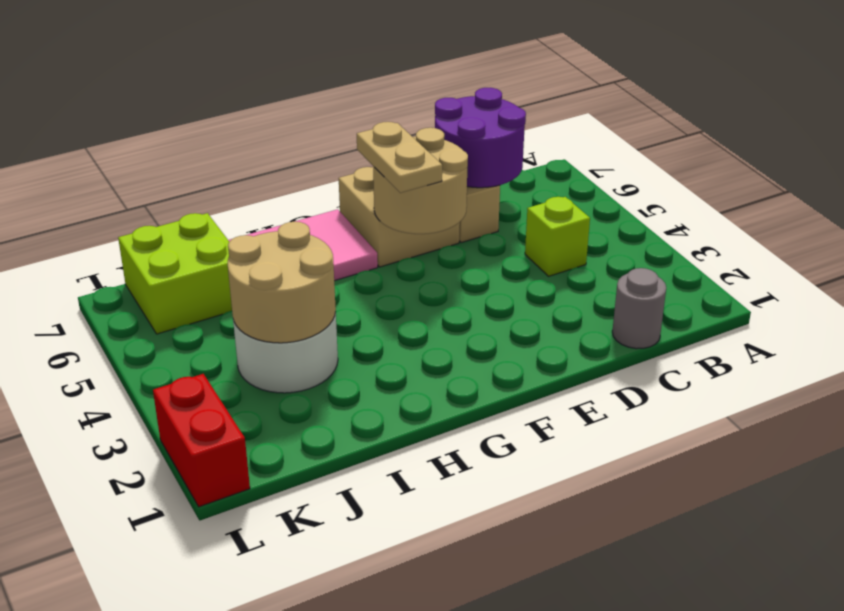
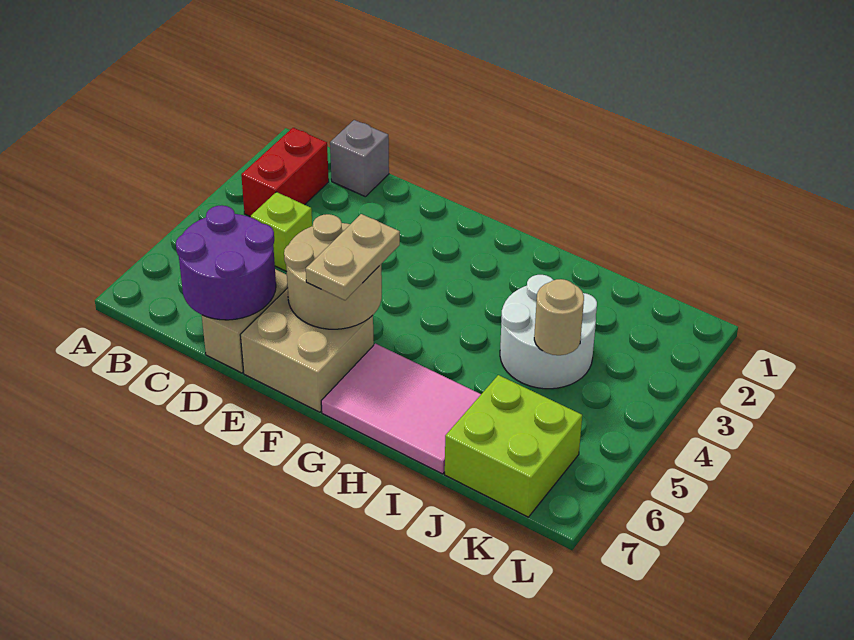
grey 1x1 round brick [612,268,666,349] -> grey 1x1 brick [330,120,389,197]
tan 2x2 round brick [228,222,336,343] -> tan 1x1 round brick [534,279,584,355]
red 1x2 brick [153,374,250,507] -> red 1x2 brick moved to [241,128,329,216]

